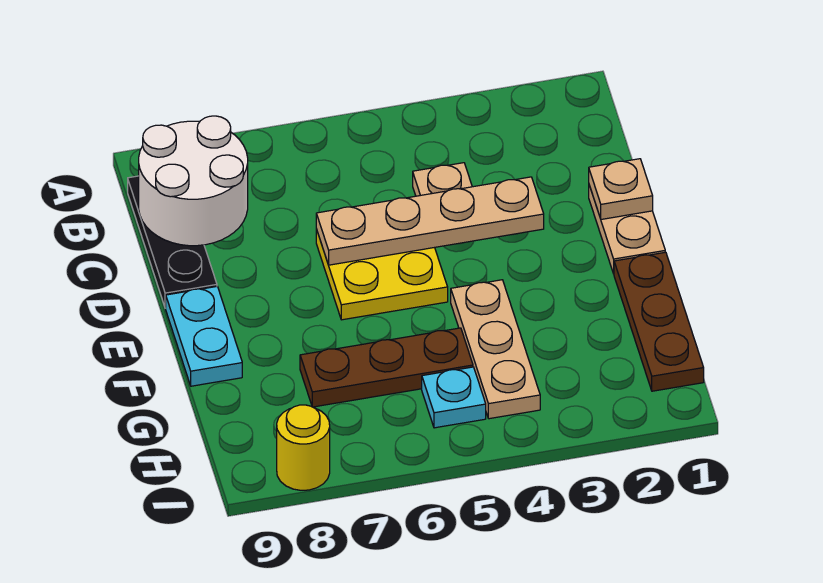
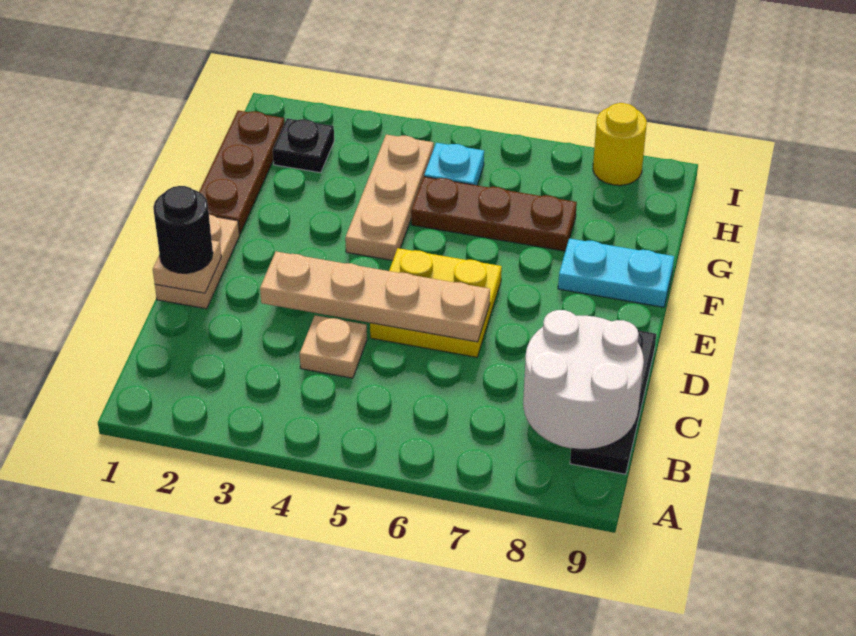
none -> black 1x1 round brick [153,186,213,273]
cyan 1x2 plate [166,287,242,386] -> cyan 1x2 plate turned to [558,238,674,307]
none -> black 1x1 plate [273,118,334,173]

